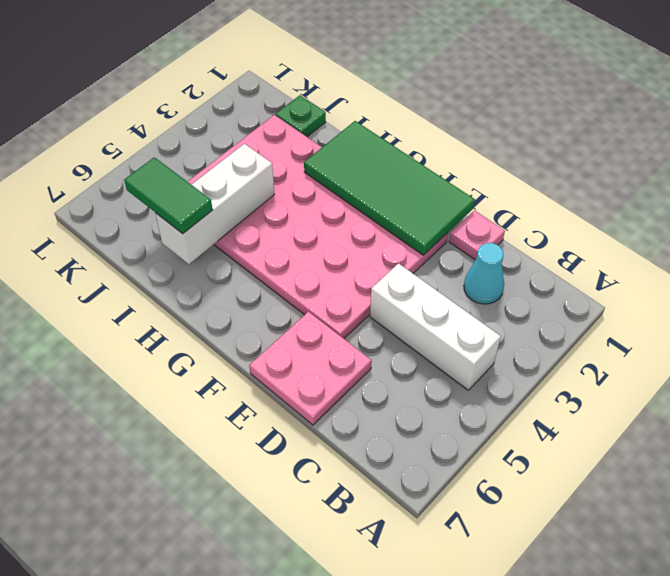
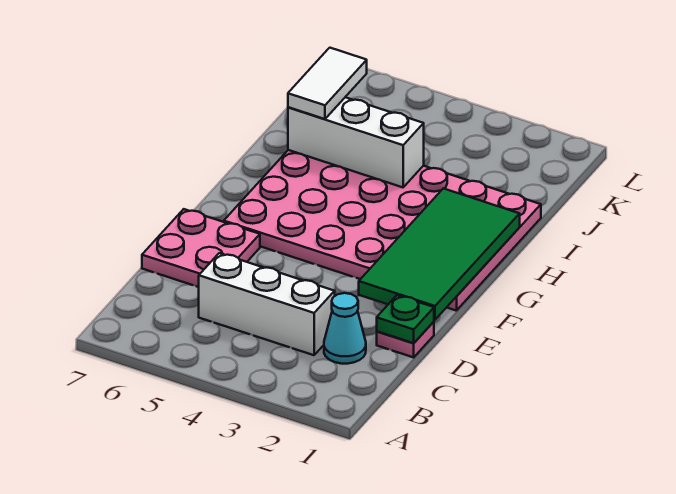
white 1x3 brick [370,264,501,390] -> white 1x3 brick turned to [199,253,335,355]
pink 4x6 plate [188,115,448,338] -> pink 4x6 plate turned to [224,150,541,311]
green 1x2 tile [124,157,213,234] -> white 1x2 tile [288,48,367,119]
green 1x1 plate [276,95,326,137] -> green 1x1 plate moved to [377,295,434,343]

